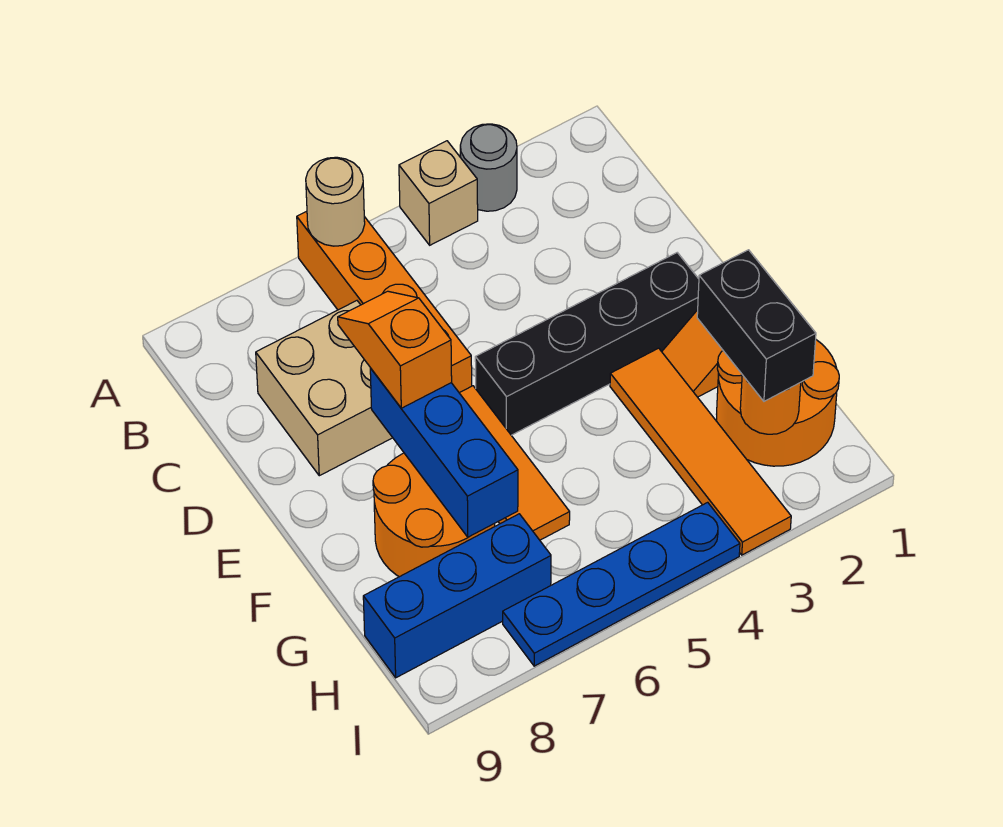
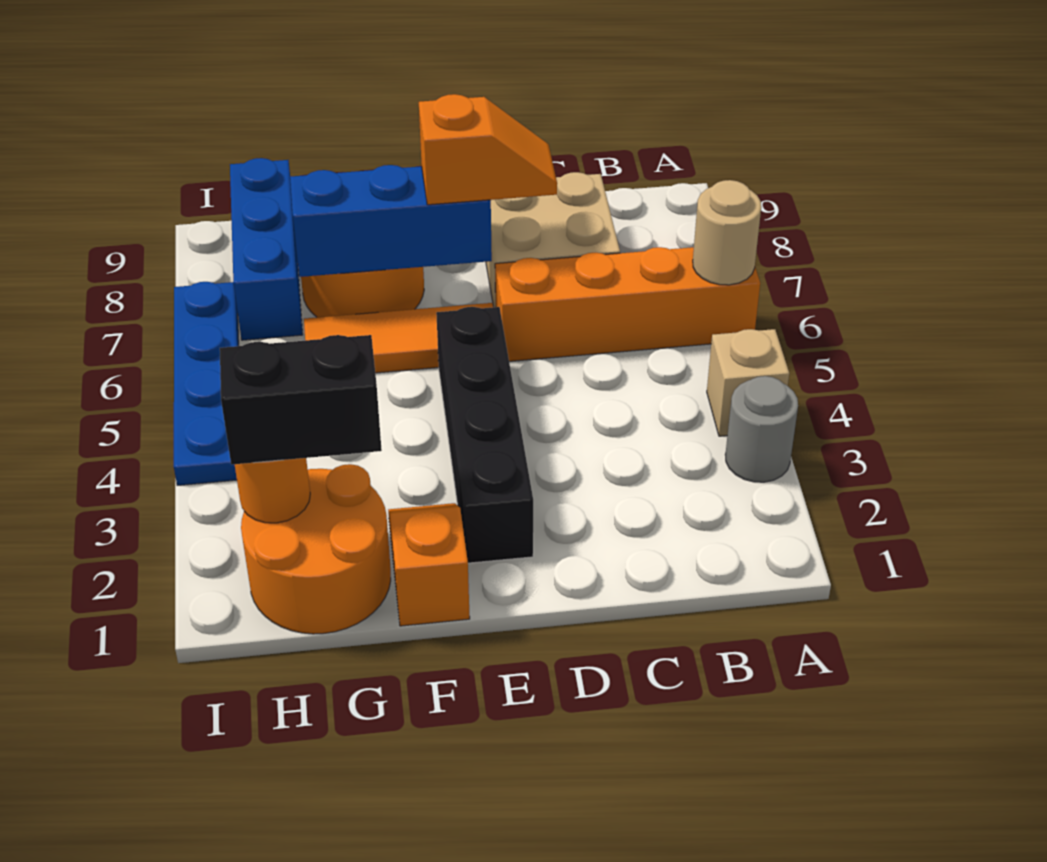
orange 1x4 tile [610,348,791,555] -> none

